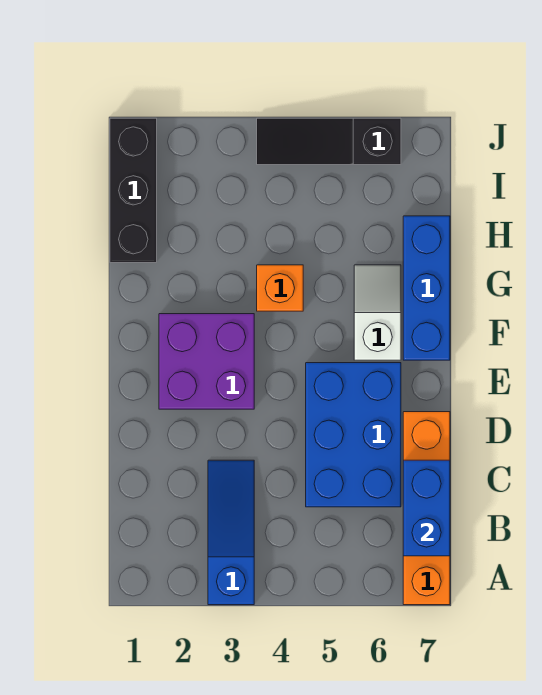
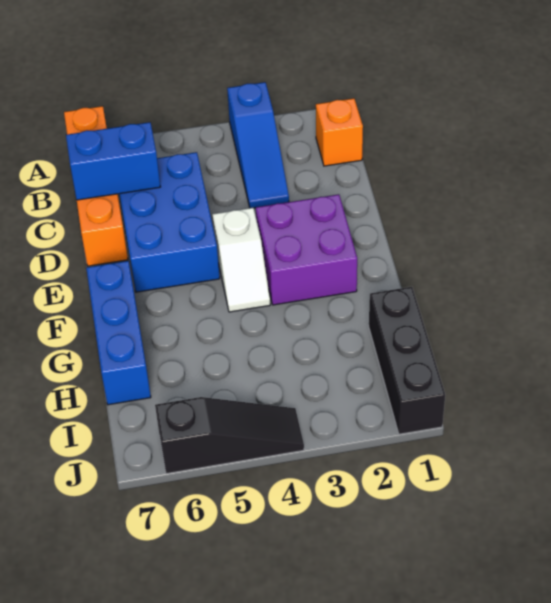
blue 1x2 brick [403,460,450,556] -> blue 1x2 brick turned to [66,122,160,200]
white 1x2 slope [354,265,401,360] -> white 1x2 slope moved to [212,208,270,312]
orange 1x1 brick [257,265,303,311] -> orange 1x1 brick moved to [316,98,363,166]

